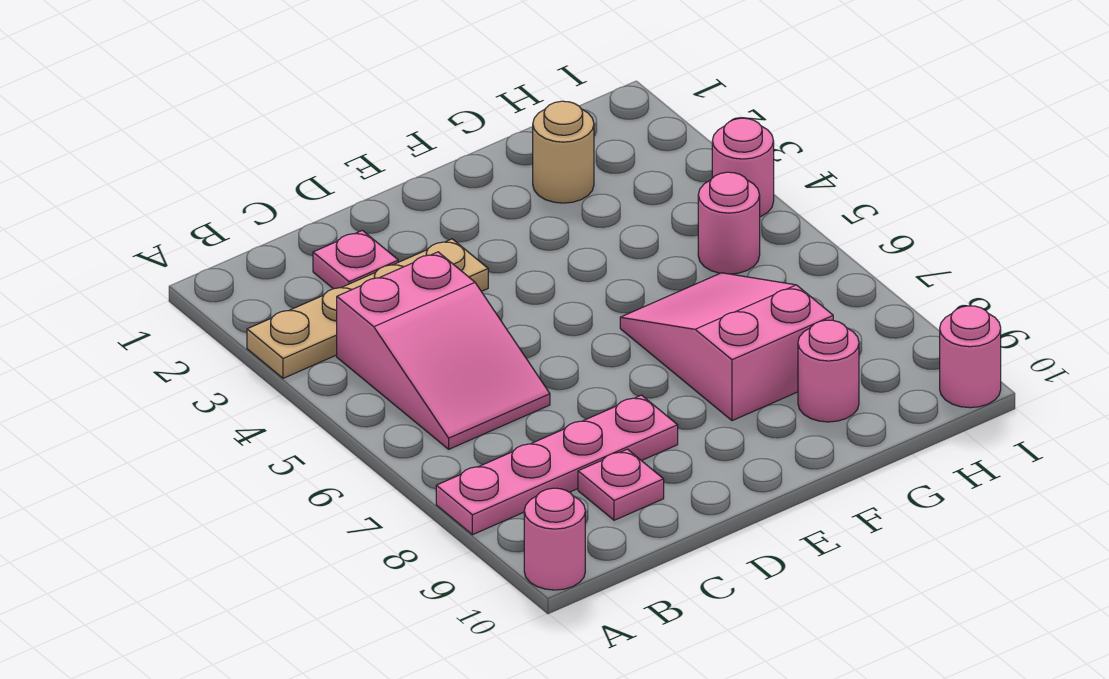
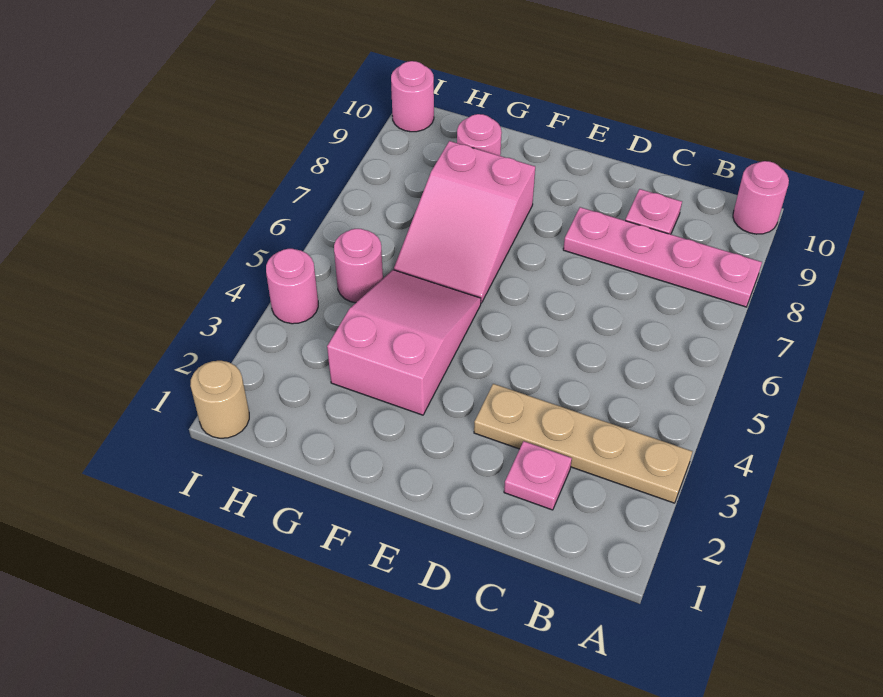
pink 2x3 slope [337,252,550,449] -> pink 2x3 slope moved to [327,270,481,415]
tan 1x1 round brick [533,101,594,203] -> tan 1x1 round brick moved to [190,361,249,438]

